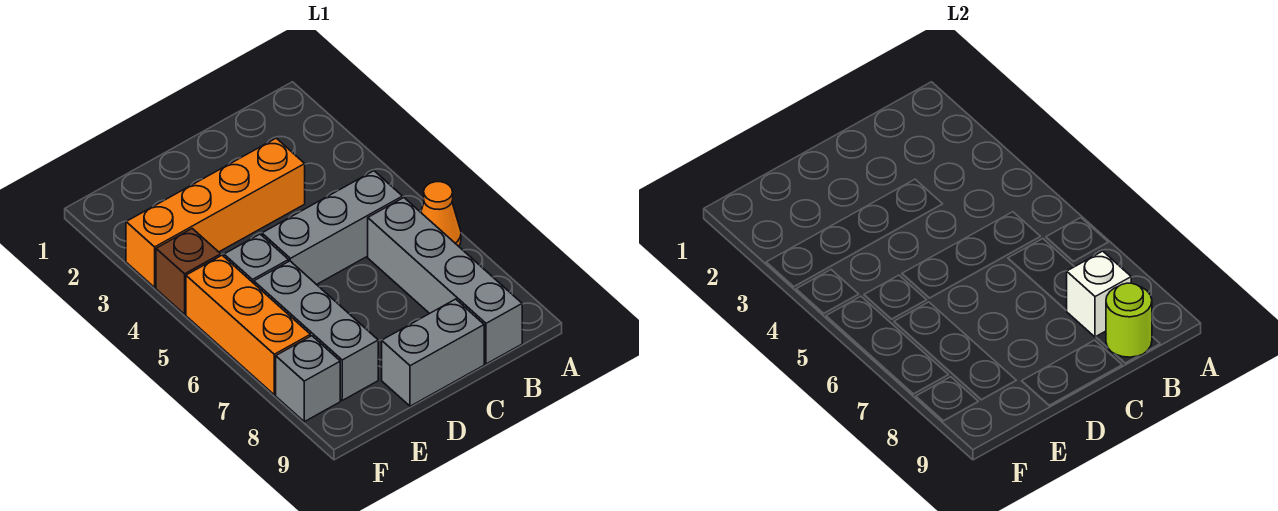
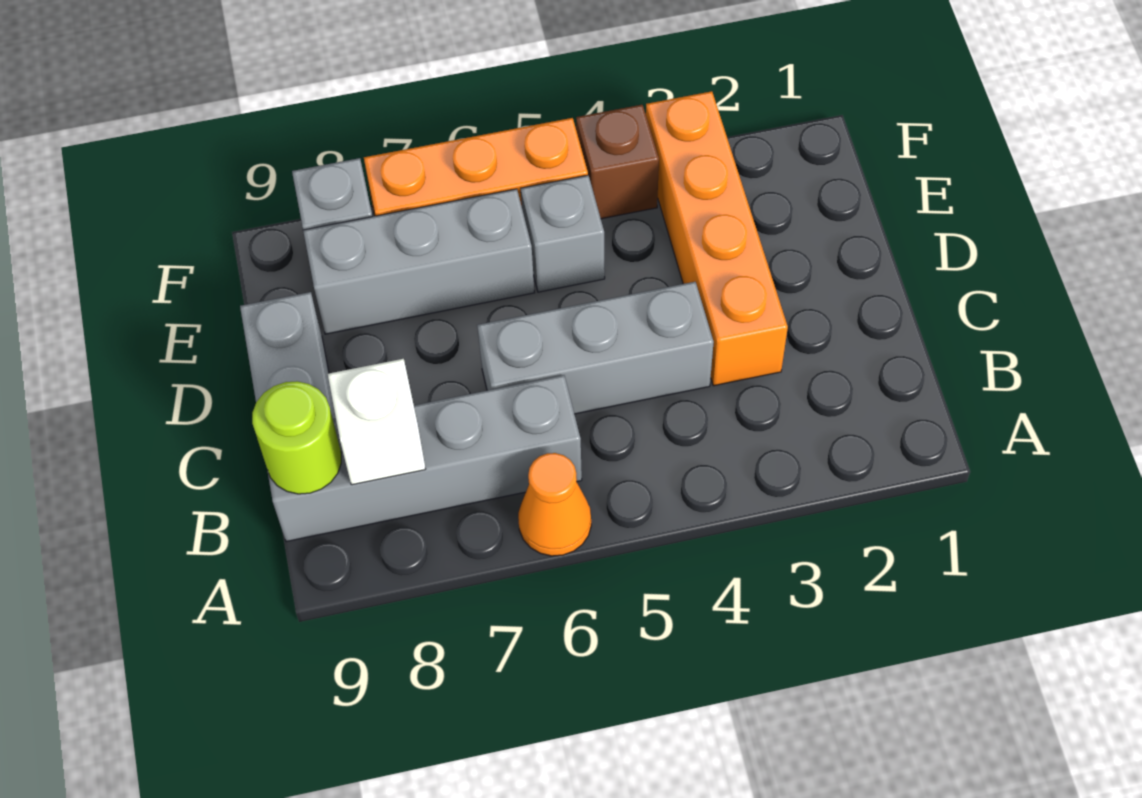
grey 1x3 brick [262,171,403,285] -> grey 1x3 brick turned to [477,282,714,414]

